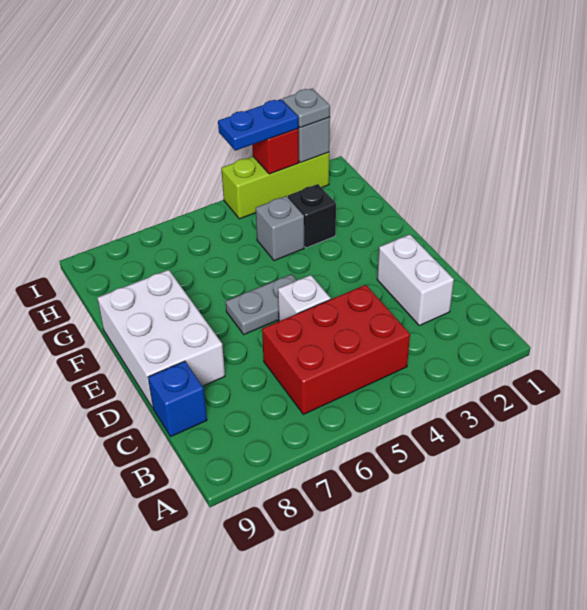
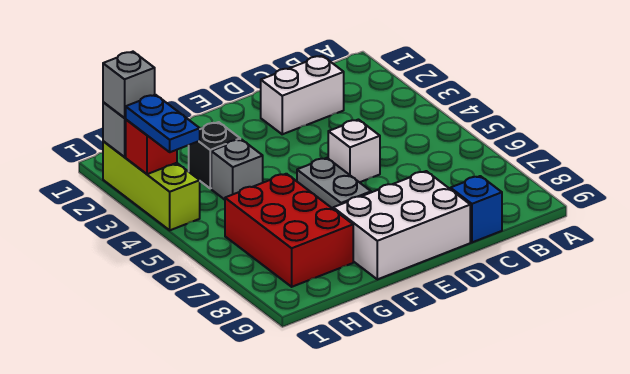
red 2x3 brick [262,285,410,414] -> red 2x3 brick moved to [225,174,353,287]
grey 1x1 plate [283,88,330,128] -> grey 1x1 brick [103,52,155,118]

